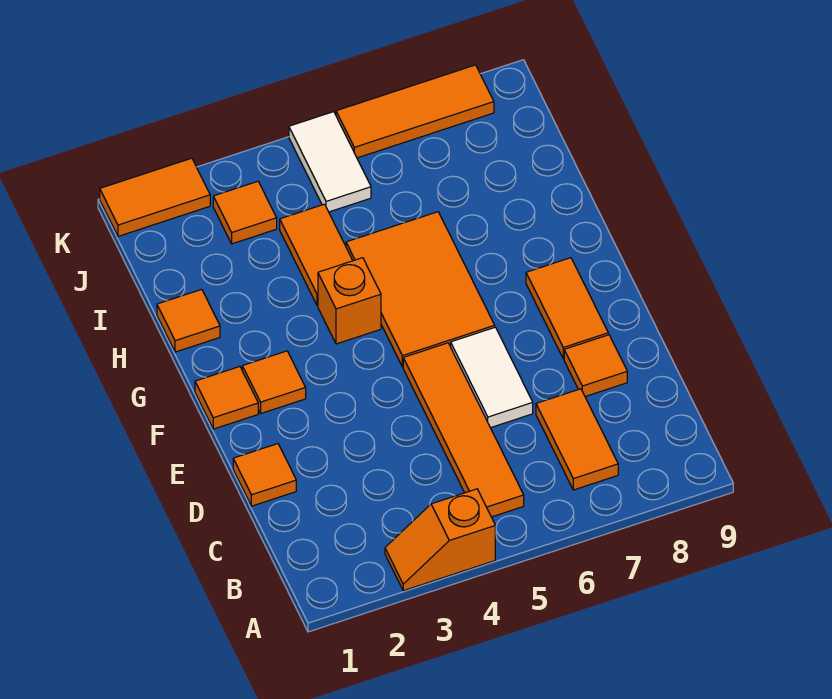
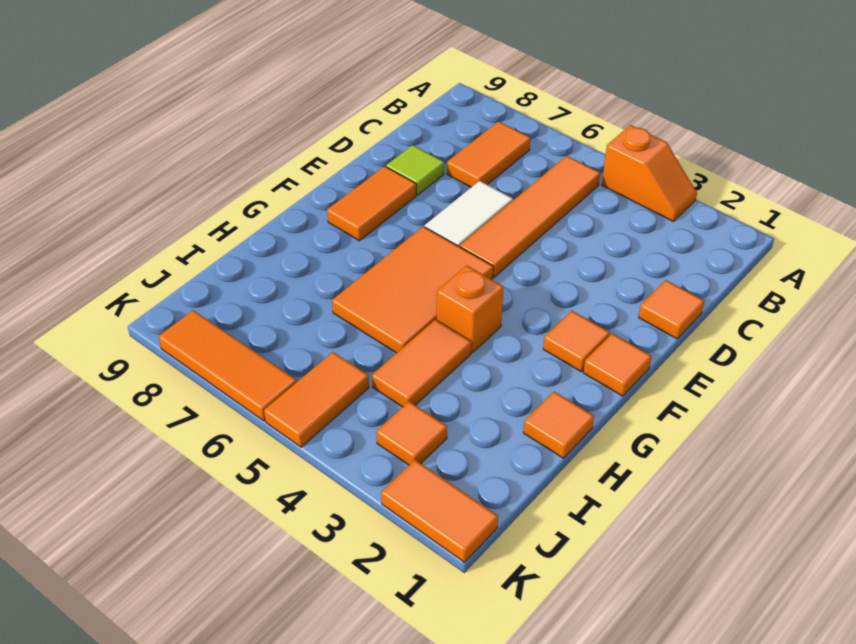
orange 1x1 tile [564,335,627,397] -> lime 1x1 tile [386,145,444,195]
white 1x2 tile [289,112,371,212] -> orange 1x2 tile [264,352,369,447]

